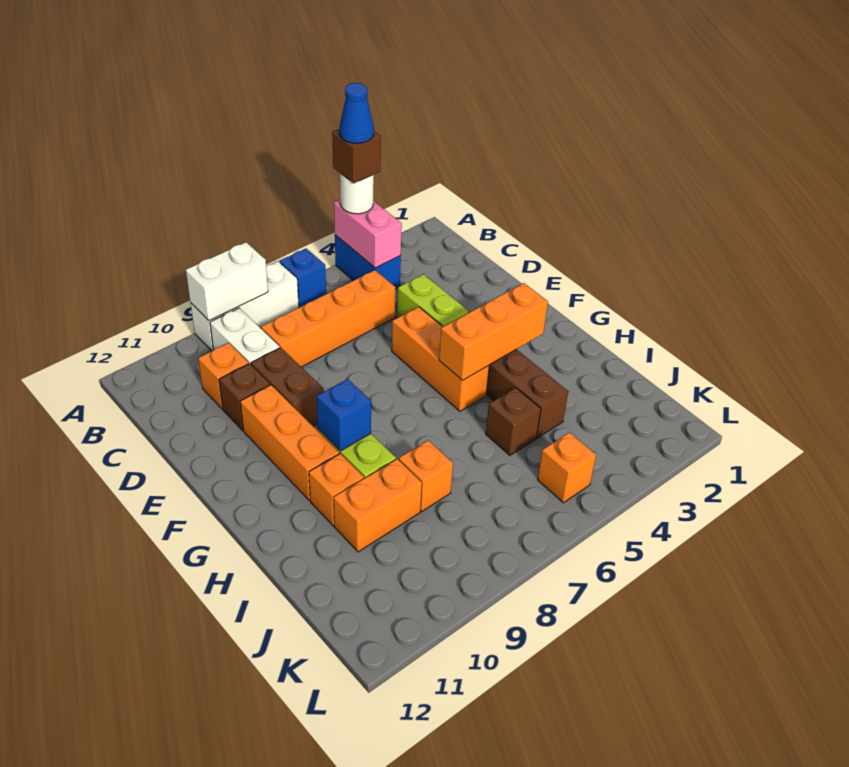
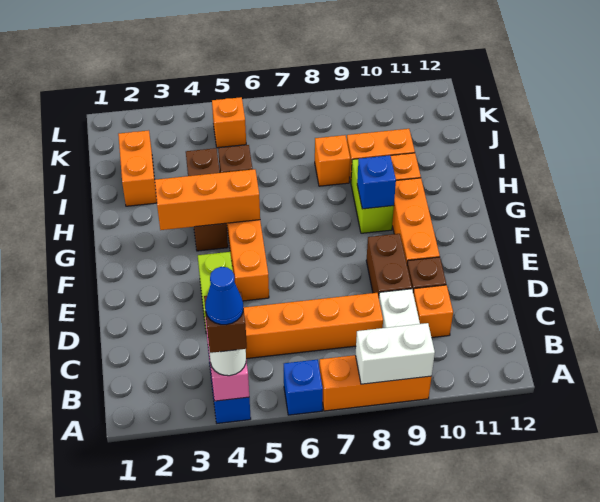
white 1x3 brick [191,262,299,351] -> orange 1x3 brick [319,355,432,411]
none -> orange 1x2 brick [118,130,157,206]

